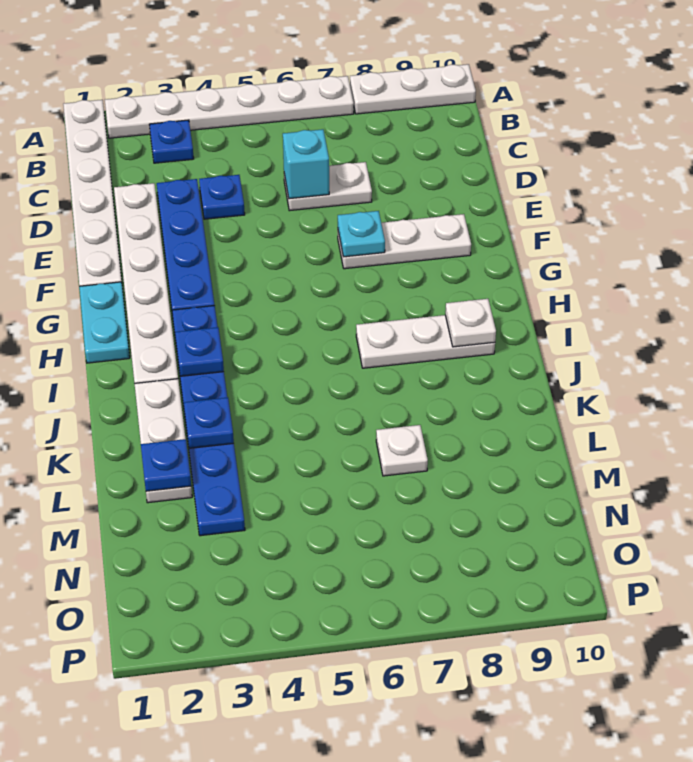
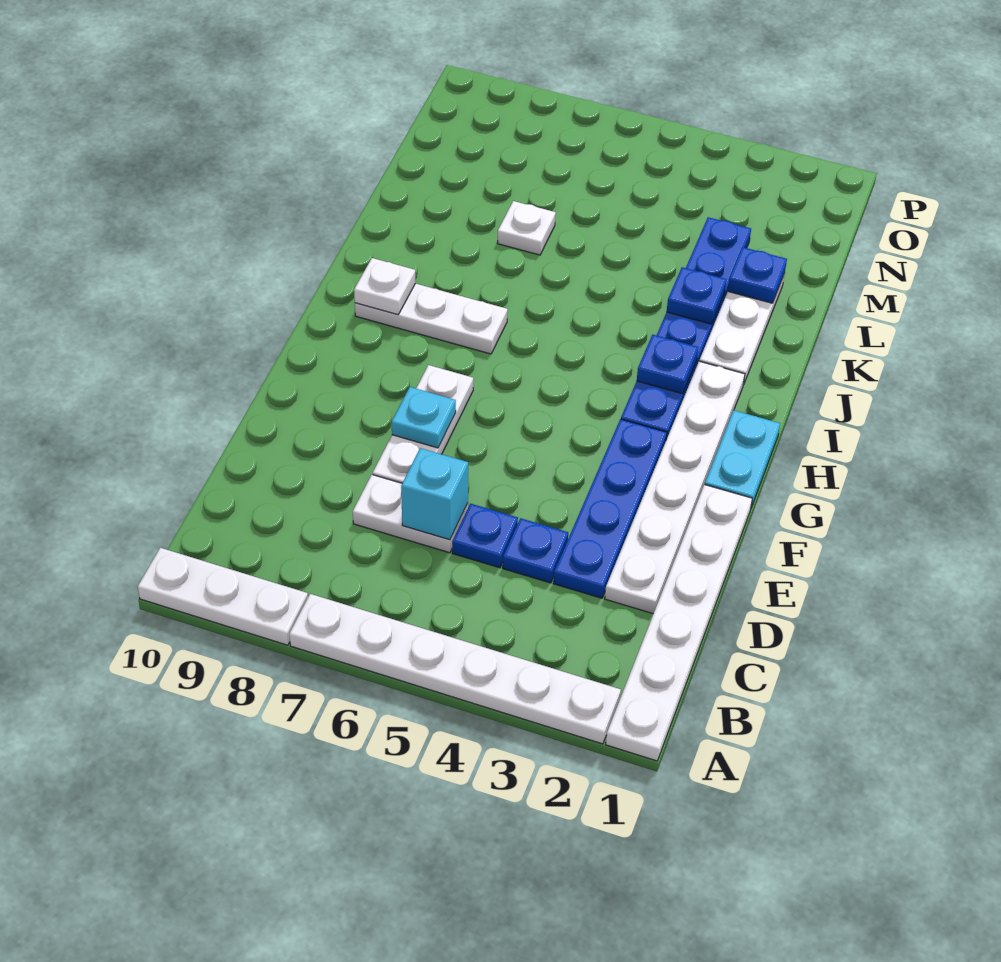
blue 1x1 plate [149,120,194,163] -> blue 1x1 plate moved to [452,504,518,568]
white 1x3 plate [338,214,471,269] -> white 1x3 plate turned to [373,365,473,483]

